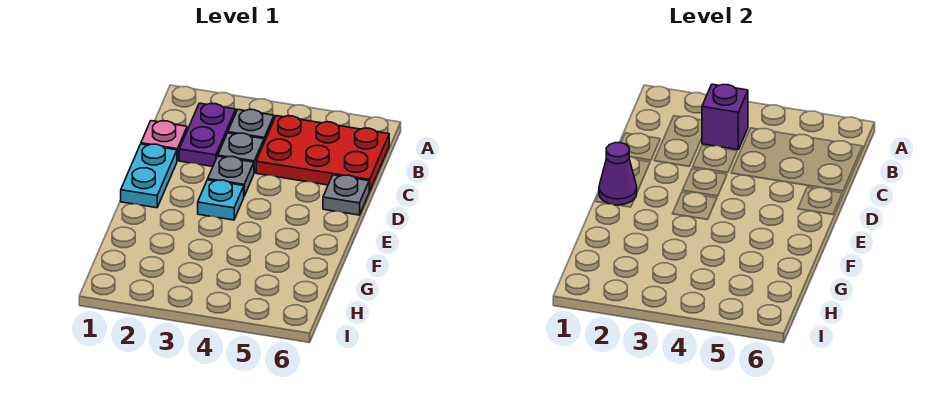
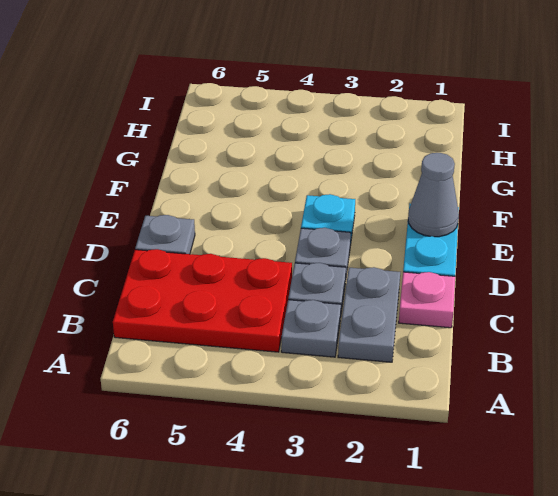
purple 1x2 plate [179,103,236,167] -> grey 1x2 plate [338,267,400,362]
purple 1x1 brick [702,84,748,150] -> none
purple 1x1 cone [599,143,637,205] -> grey 1x1 cone [408,153,459,237]

